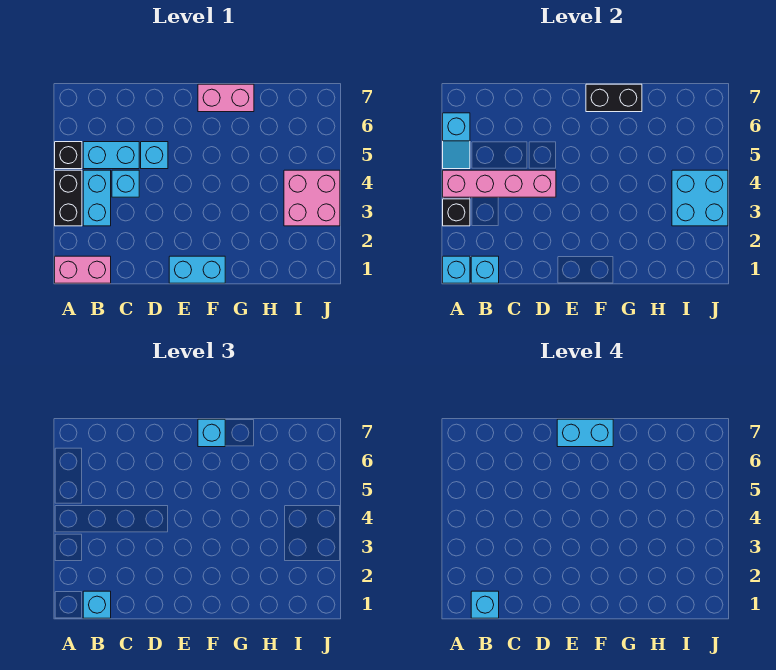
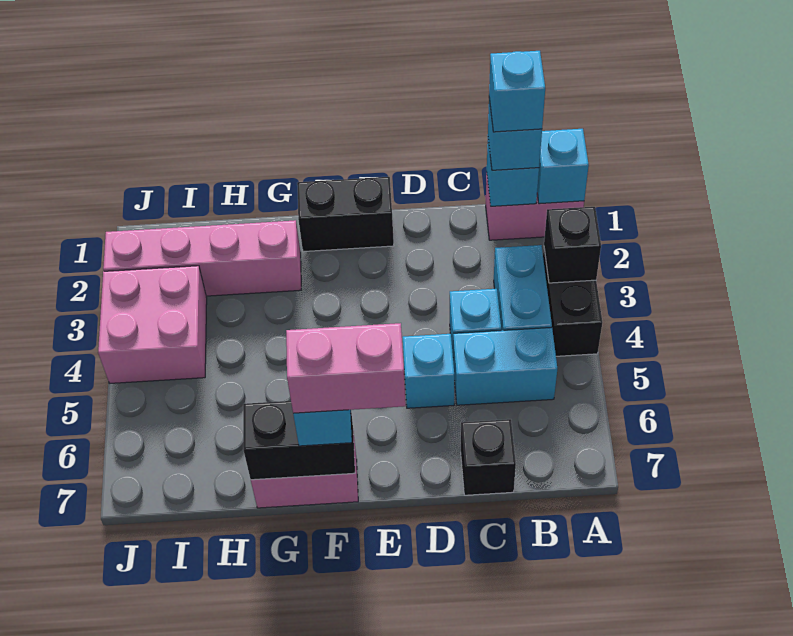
pink 1x4 brick [443,170,556,197] -> pink 1x4 brick moved to [103,220,301,296]
black 1x1 brick [55,142,82,169] -> black 1x1 brick moved to [461,419,516,495]
cyan 1x2 slope [443,113,470,169] -> none
cyan 1x2 brick [169,256,225,283] -> black 1x2 brick [297,177,394,252]
cyan 1x2 brick [557,419,613,447] -> pink 1x2 brick [286,323,406,414]
cyan 2x2 brick [672,170,728,226] -> none

